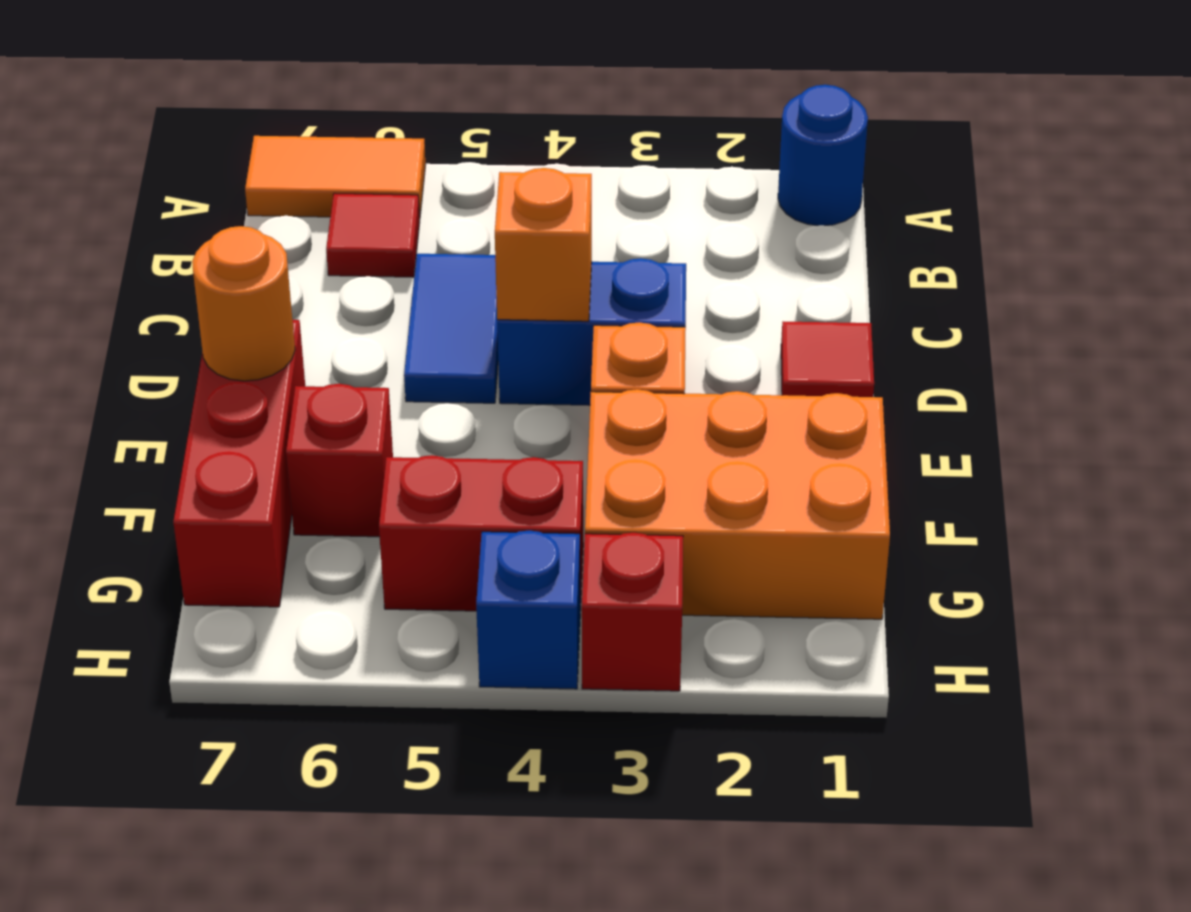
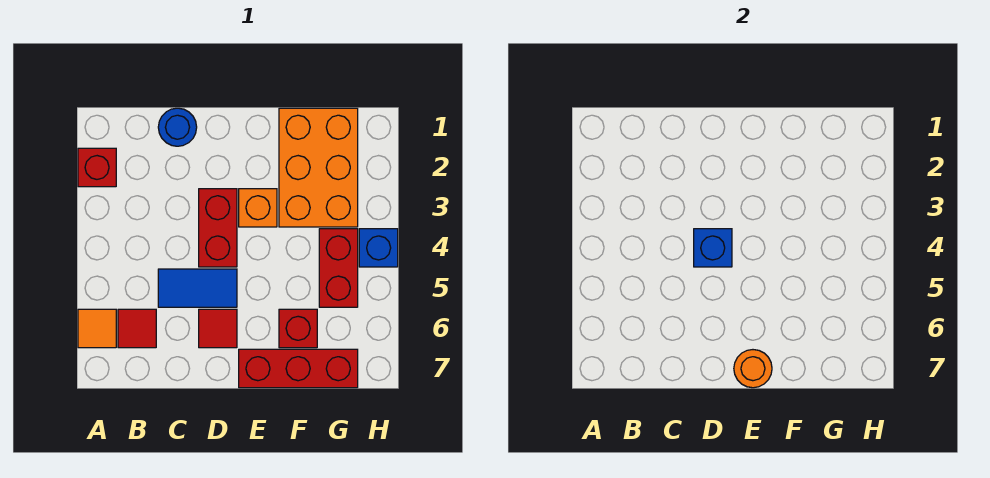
blue 1x1 round brick [778,85,868,226] -> blue 1x1 round brick moved to [158,108,197,146]
orange 1x2 tile [245,136,425,217] -> orange 1x1 tile [78,309,116,348]
red 1x1 tile [781,321,874,397] -> red 1x1 tile moved to [199,309,237,348]
blue 1x2 brick [497,258,686,405] -> red 1x2 brick [199,189,237,267]
orange 1x1 brick [495,168,592,321] -> blue 1x1 brick [694,229,732,267]
red 1x1 brick [582,533,683,691] -> red 1x1 brick moved to [78,148,116,187]

